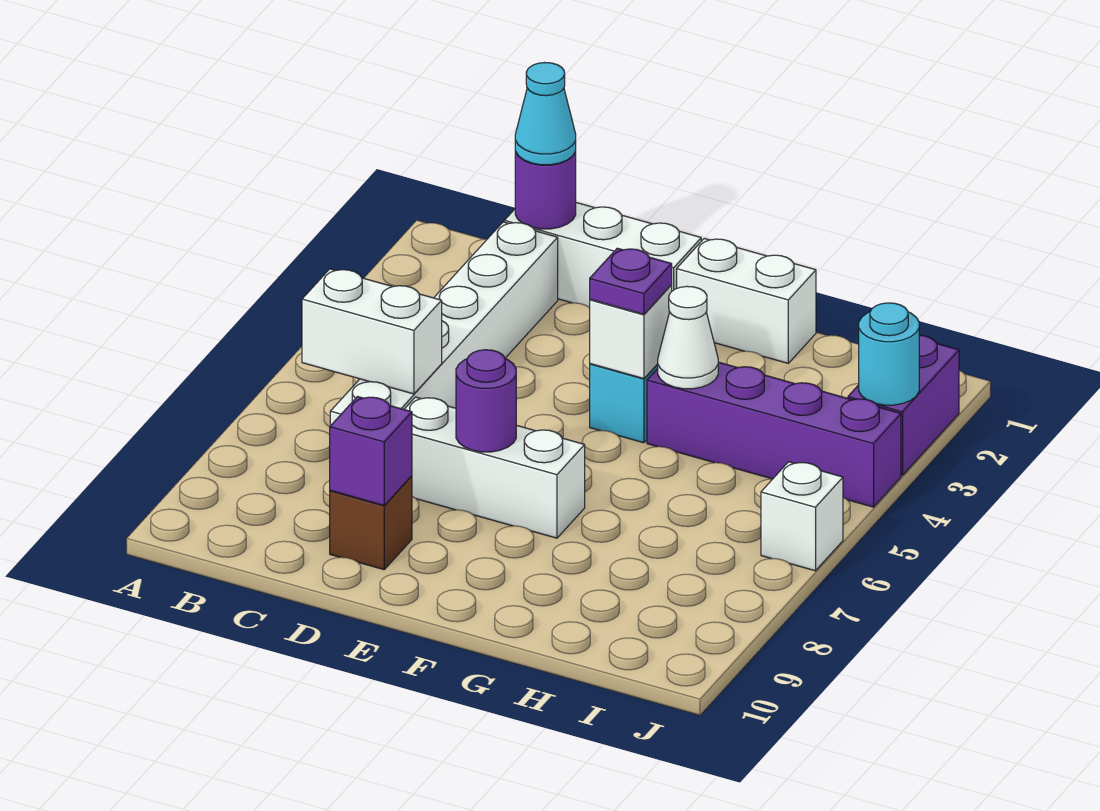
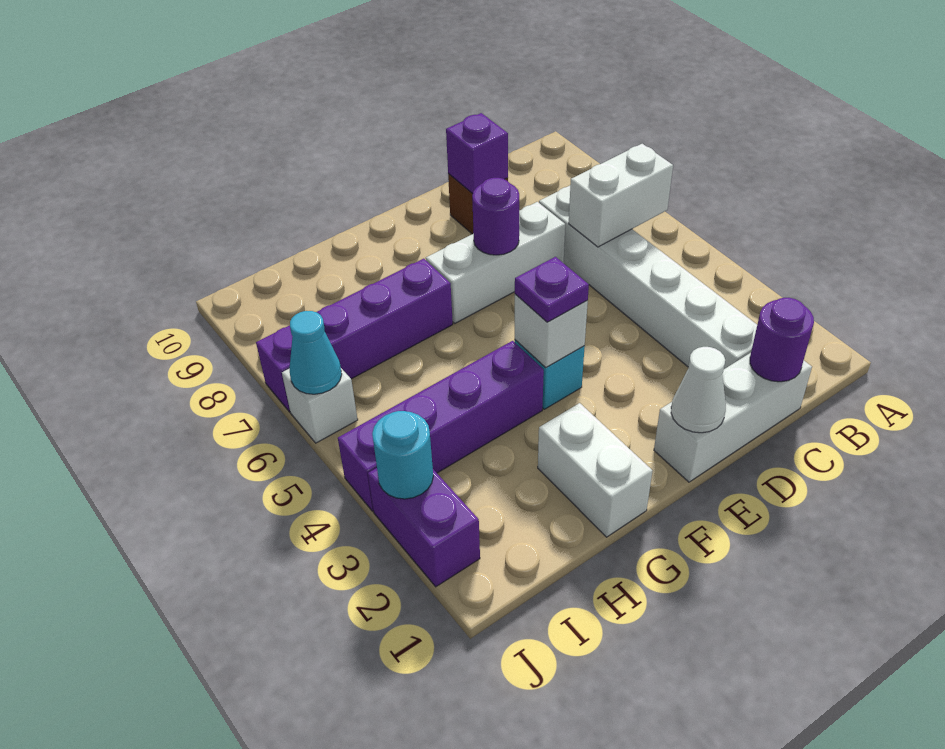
cyan 1x1 cone [515,63,576,165] -> cyan 1x1 cone moved to [290,311,342,394]
white 1x2 brick [677,238,816,363] -> white 1x2 brick turned to [538,403,652,537]
white 1x1 cone [658,286,718,389] -> white 1x1 cone moved to [671,347,726,433]
none -> purple 1x4 brick [256,259,453,412]

